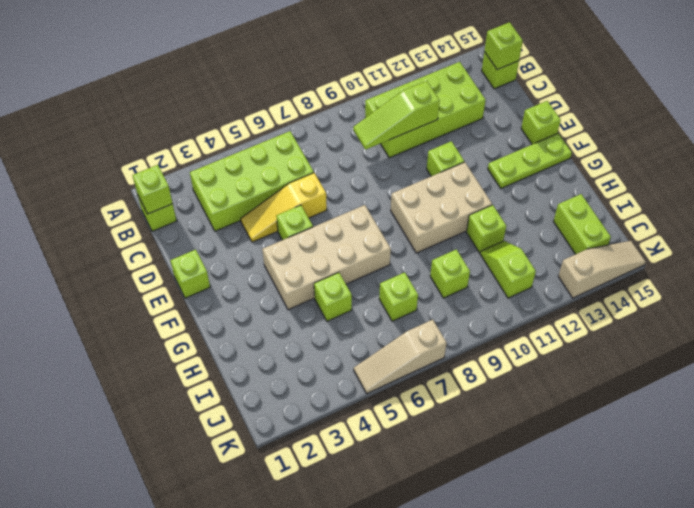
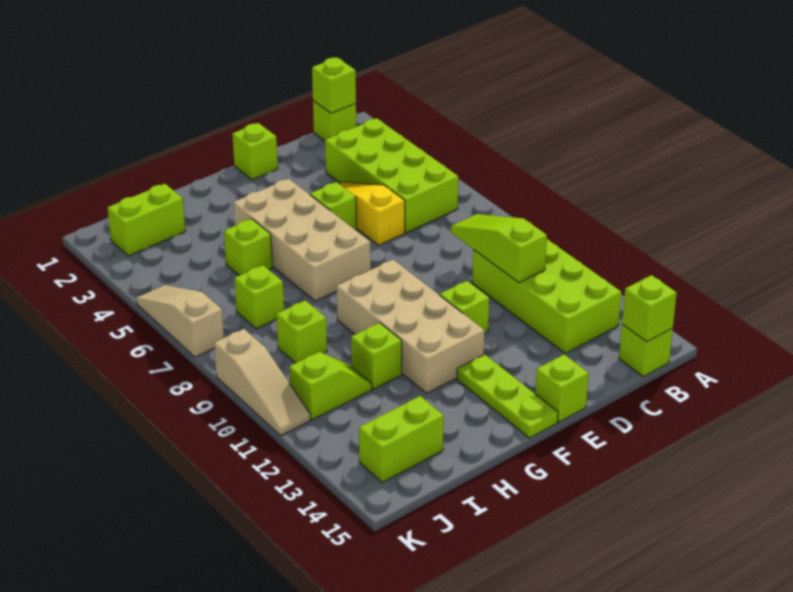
tan 2x3 brick [391,162,492,253] -> tan 2x4 brick [337,260,484,393]
none -> lime 1x2 brick [108,184,185,256]
tan 1x3 slope [558,241,646,298] -> tan 1x3 slope moved to [214,329,310,435]

